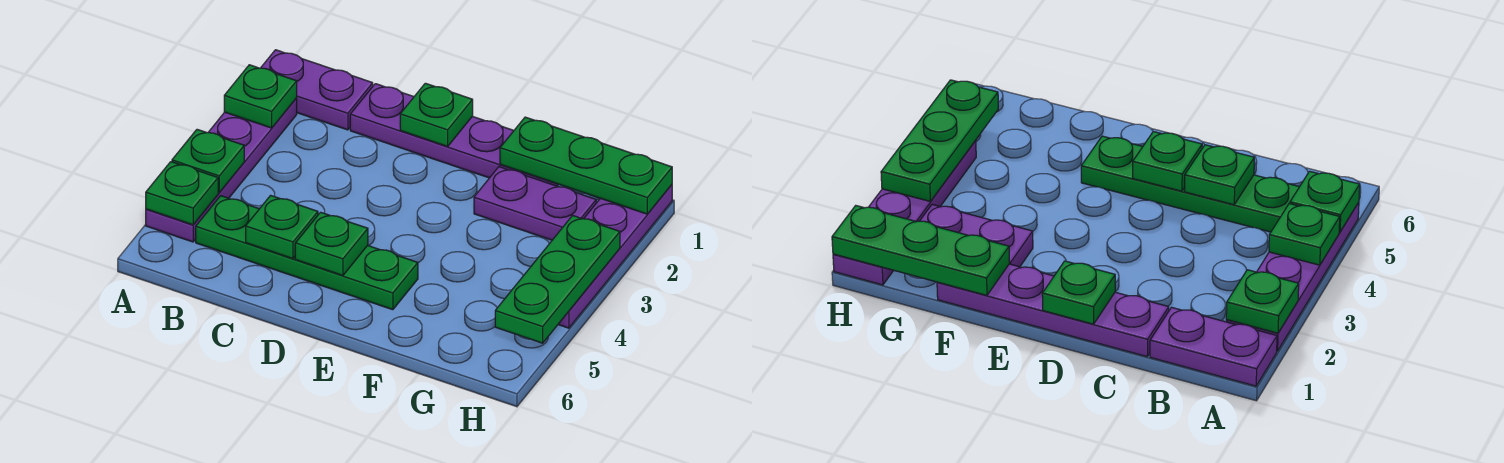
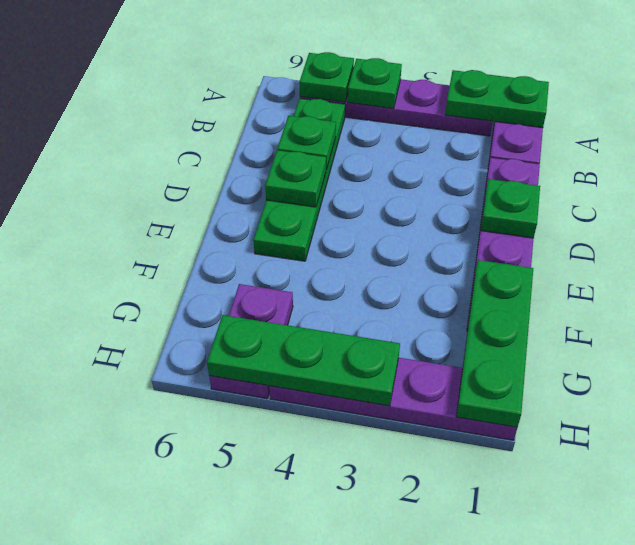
green 1x1 plate [224,65,297,128] -> green 1x2 plate [445,70,549,128]
purple 1x2 plate [474,167,596,240] -> purple 1x2 plate moved to [209,284,293,399]

